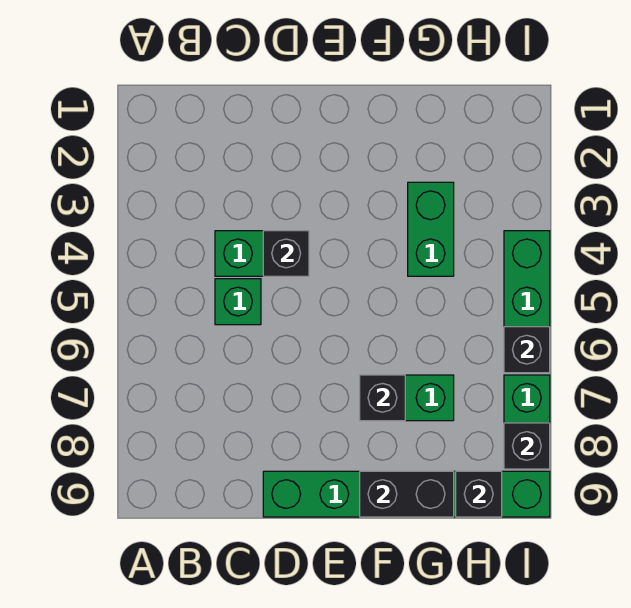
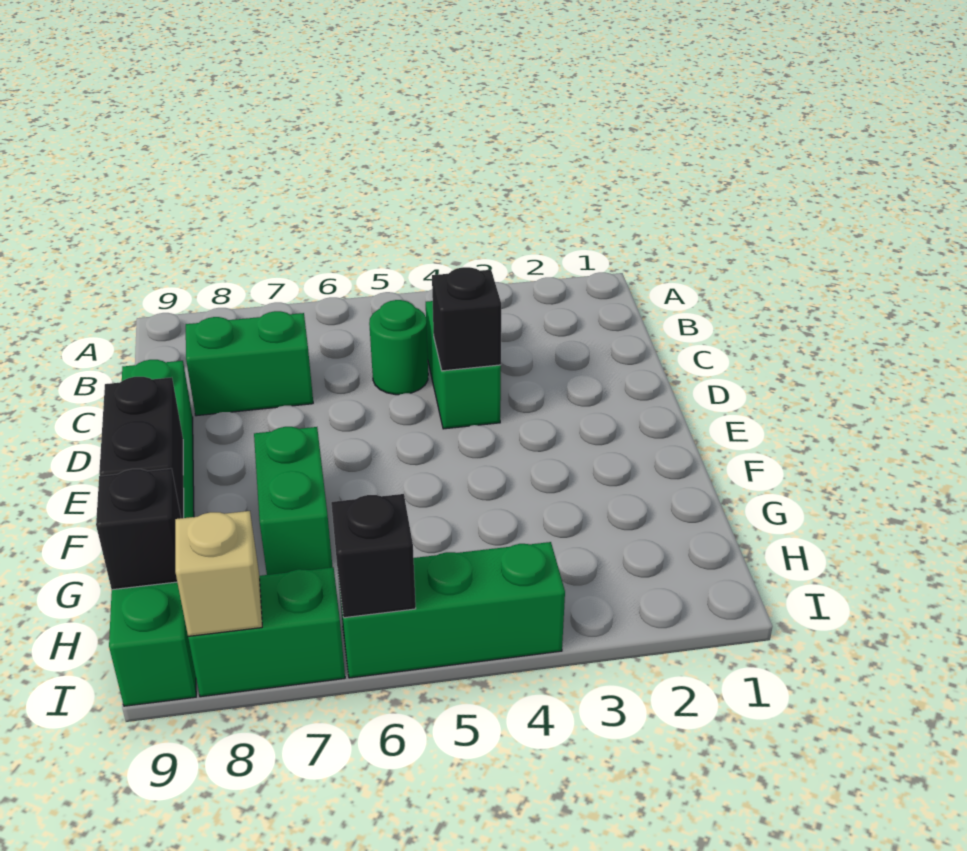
green 1x1 brick [215,279,261,325] -> green 1x1 round brick [369,300,428,395]
black 1x1 brick [360,375,405,421] -> none
green 1x2 brick [408,182,454,276] -> green 1x2 brick moved to [186,311,313,416]
black 1x1 brick [504,423,550,469] -> tan 1x1 brick [175,511,262,636]

